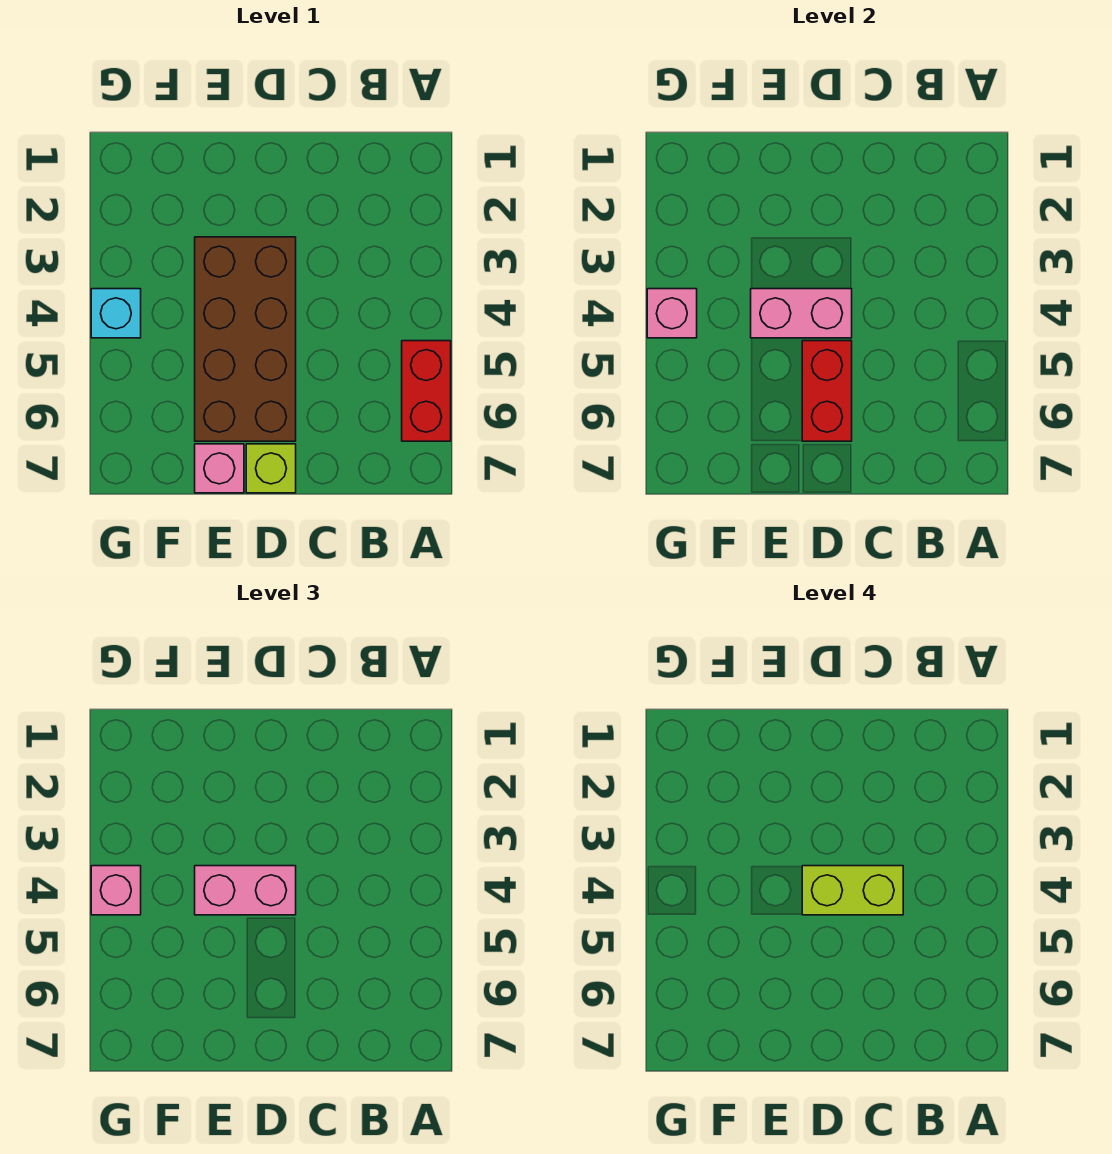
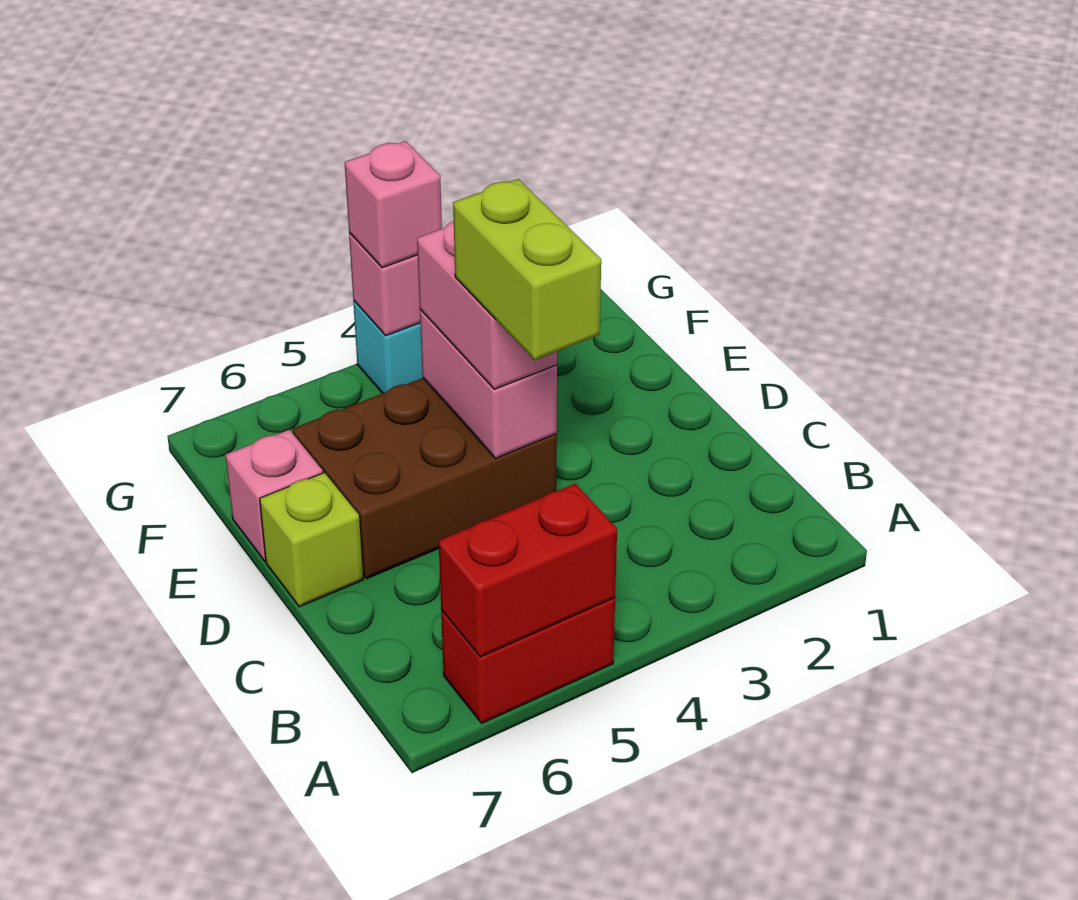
brown 2x4 brick [195,237,296,441] -> brown 2x3 brick [293,378,557,579]
red 1x2 brick [802,341,852,441] -> red 1x2 brick moved to [439,483,617,657]

